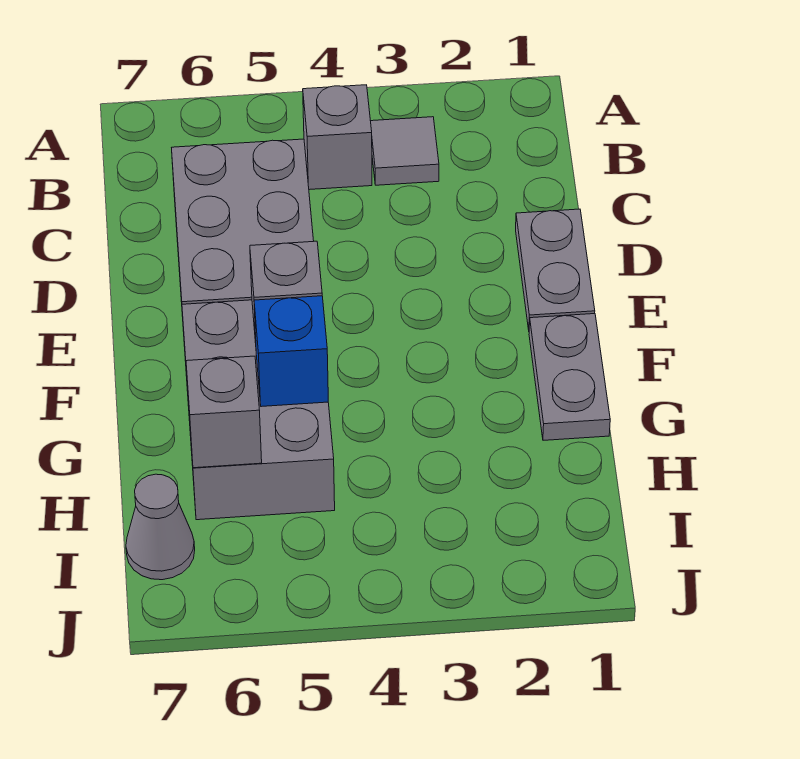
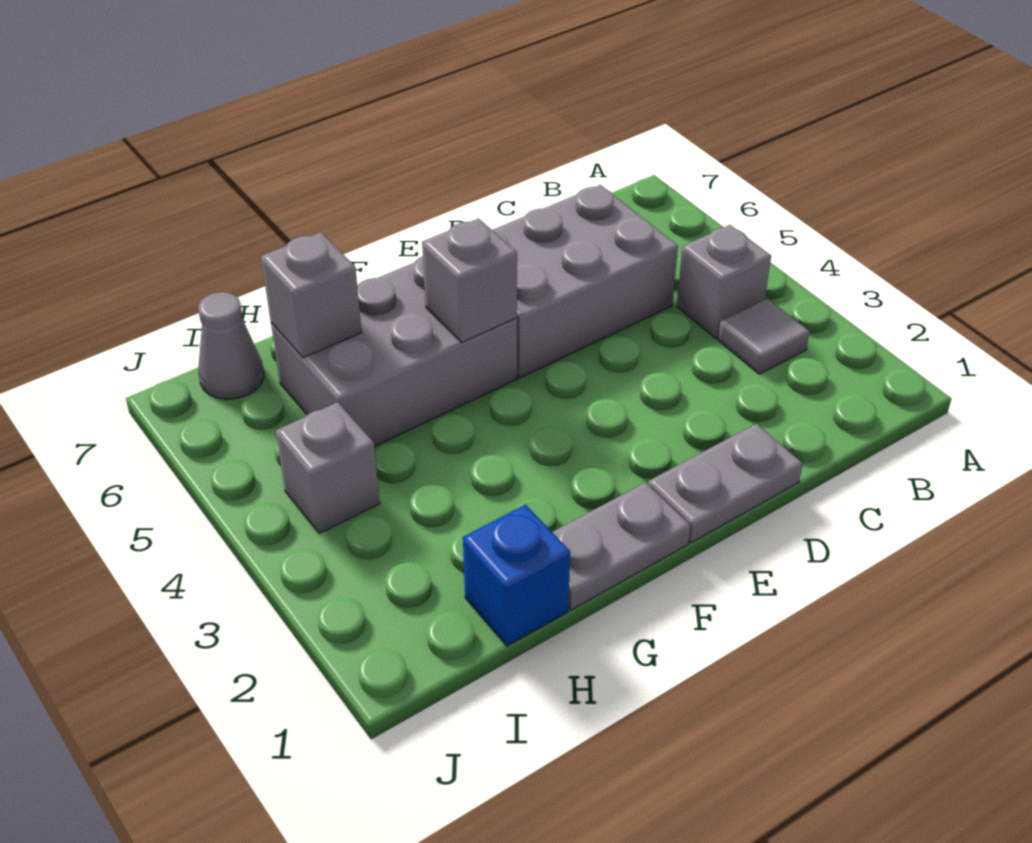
blue 1x1 brick [254,296,328,407] -> blue 1x1 brick moved to [463,505,570,646]
none -> grey 1x1 brick [276,402,380,534]

